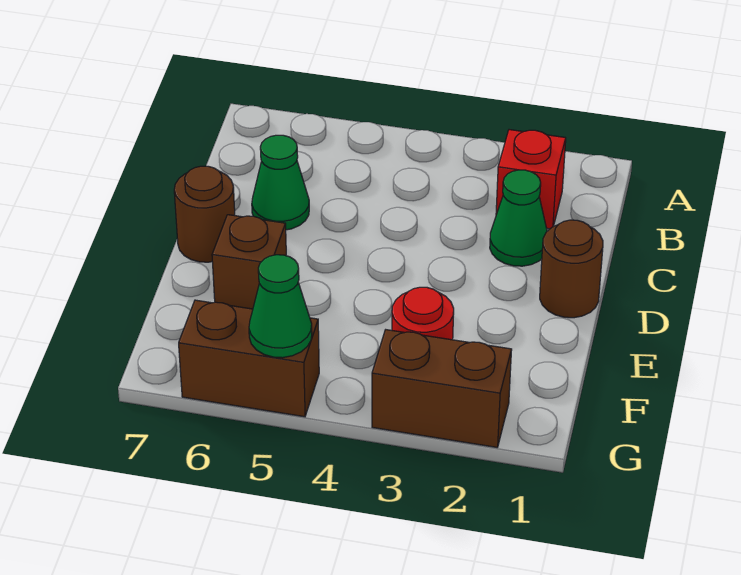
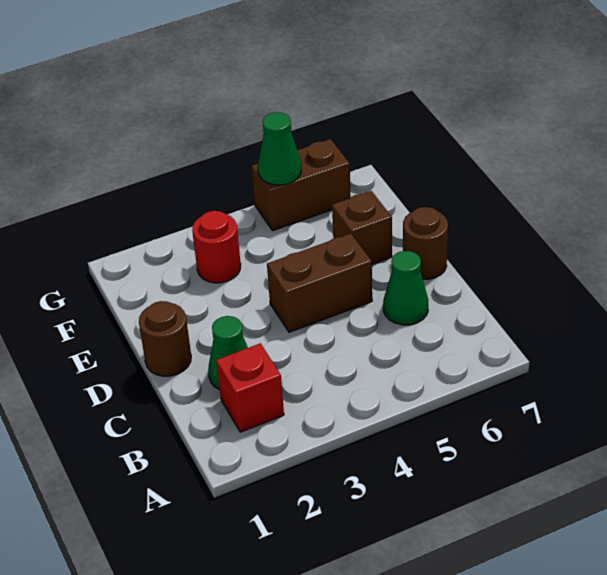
brown 1x2 brick [372,330,512,447] -> brown 1x2 brick moved to [267,233,372,332]

